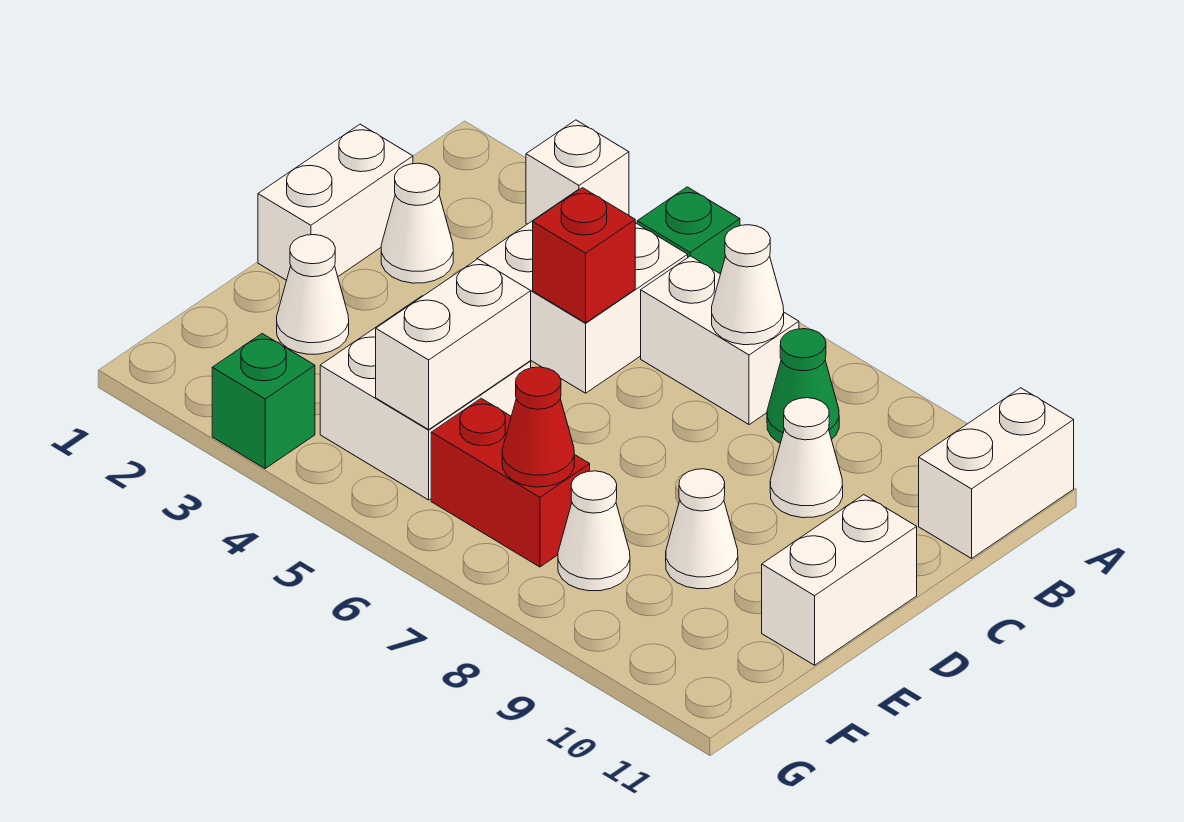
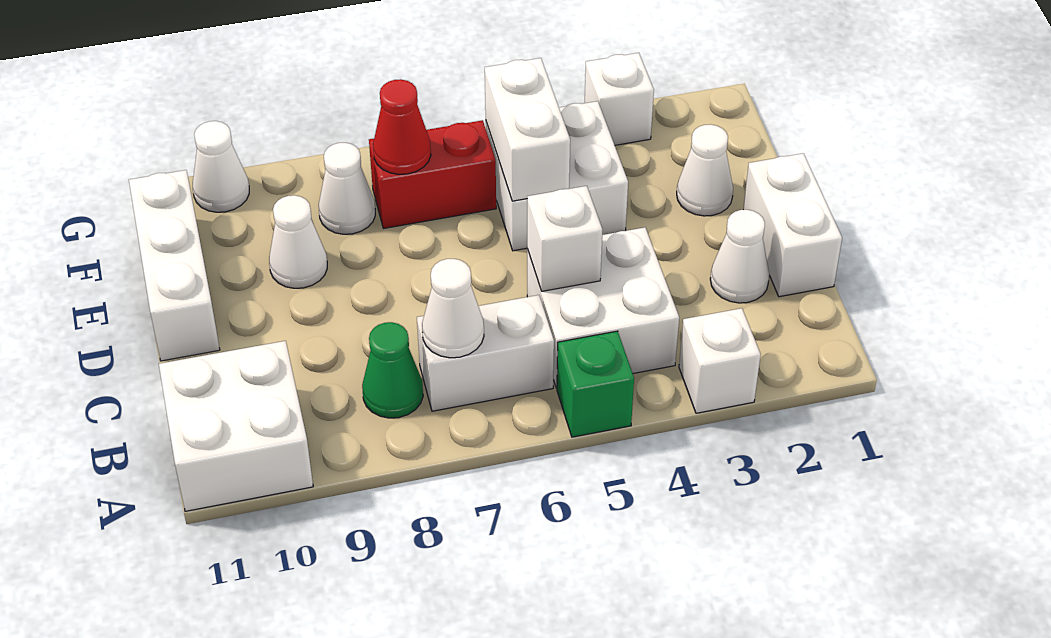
white 1x2 brick [919,388,1074,558] -> white 2x2 brick [159,341,313,511]
red 1x1 brick [533,188,635,323] -> white 1x1 brick [527,186,602,291]
white 1x1 cone [770,398,843,518] -> white 1x1 cone moved to [193,121,249,212]
white 1x2 brick [762,495,917,665] -> white 1x3 brick [129,170,220,361]
green 1x1 brick [212,334,315,468] -> white 1x1 brick [585,53,654,145]

